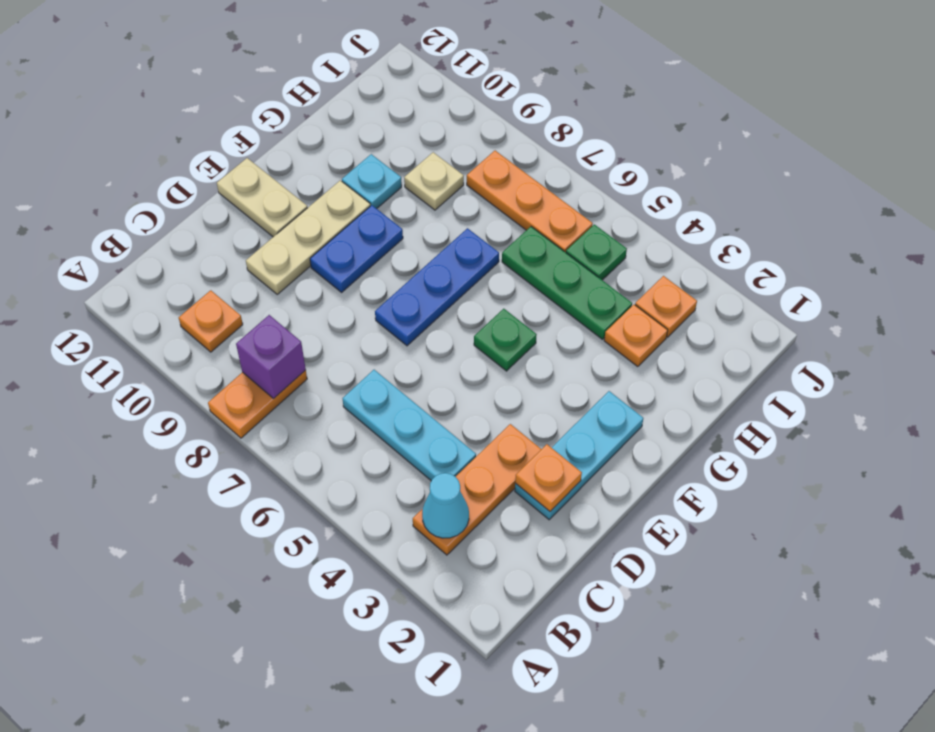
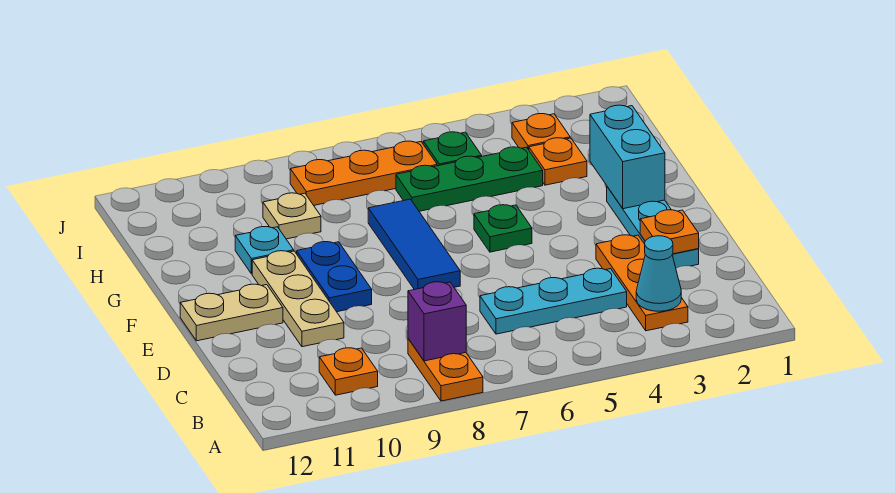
blue 1x3 plate [375,228,499,346] -> blue 1x3 tile [368,199,460,290]
none -> cyan 1x2 brick [590,105,665,209]

